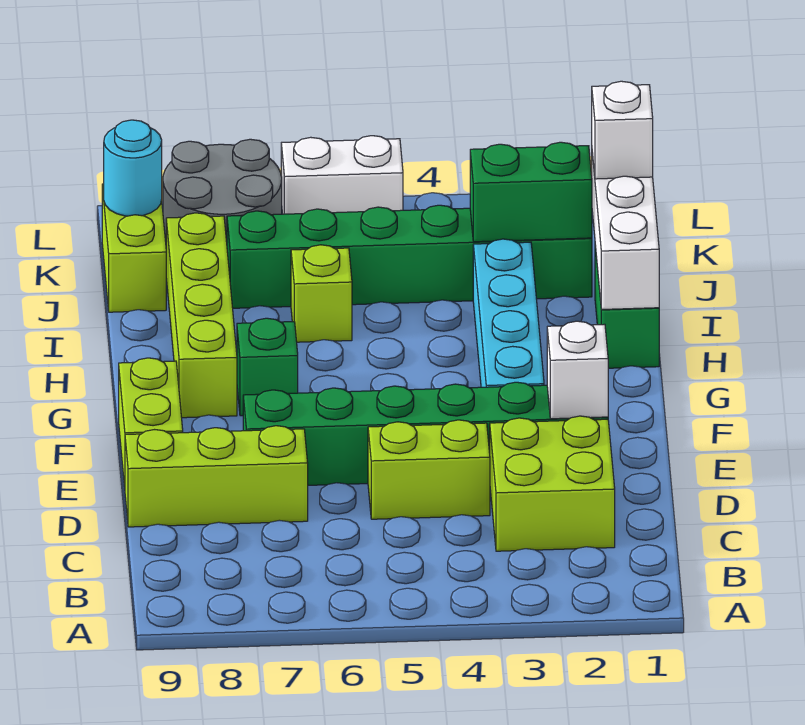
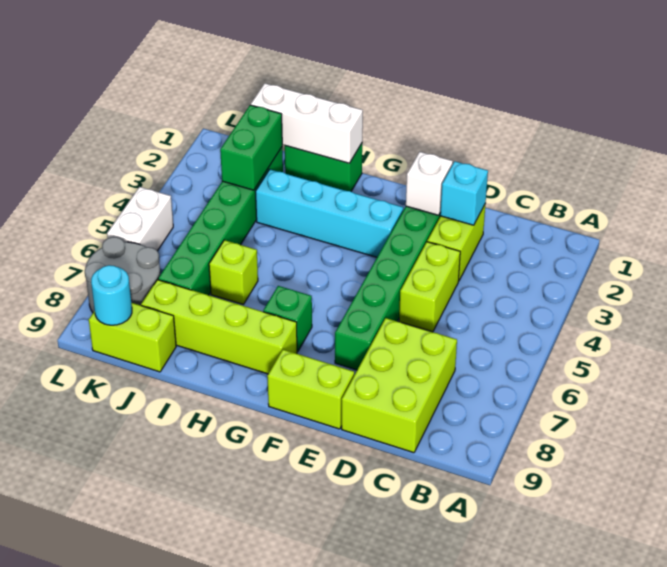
lime 2x2 brick [490,416,615,551] -> lime 1x2 brick [427,203,486,280]
none -> cyan 1x1 brick [440,161,488,225]
lime 1x3 brick [125,426,308,527] -> lime 2x3 brick [342,318,457,453]
white 1x1 brick [592,81,653,179] -> none

